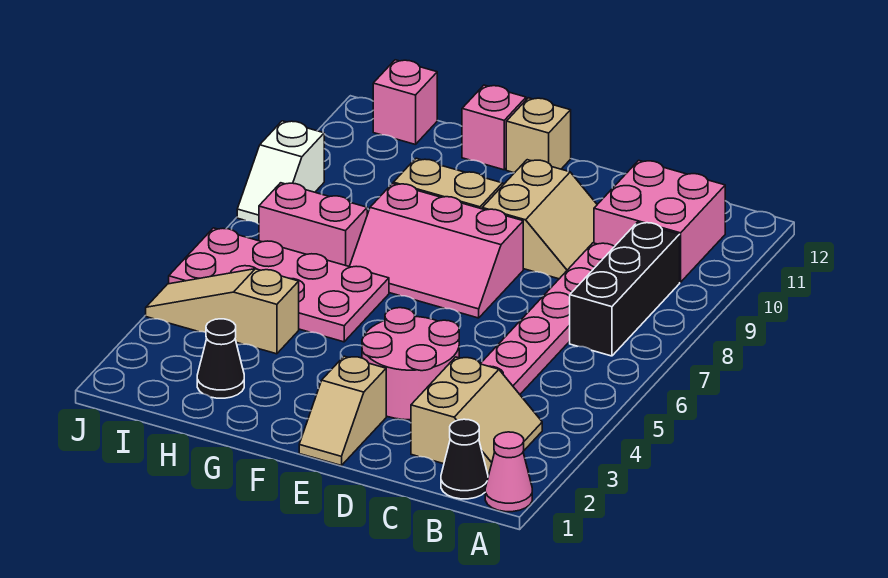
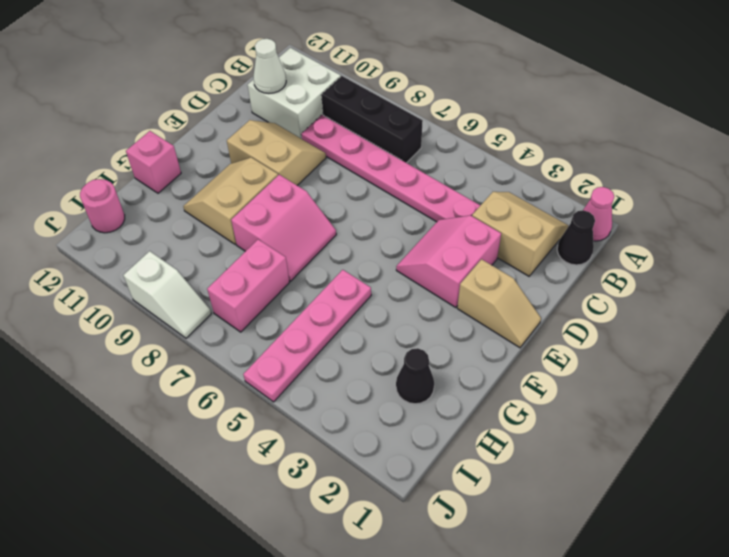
pink 2x2 brick [594,160,725,282] -> white 2x2 brick [248,48,341,139]
none -> white 1x1 cone [253,39,286,93]
pink 2x2 round brick [362,308,459,420] -> pink 2x2 slope [396,215,501,307]
pink 2x3 slope [349,184,523,318] -> pink 2x2 slope [231,175,336,281]
tan 1x1 brick [506,98,571,173] -> none
pink 2x4 plate [169,228,389,342] -> pink 1x4 plate [243,270,371,402]
tan 1x3 slope [146,269,299,354] -> none
pink 1x1 brick [373,60,437,145] -> pink 1x1 round brick [80,179,125,233]

